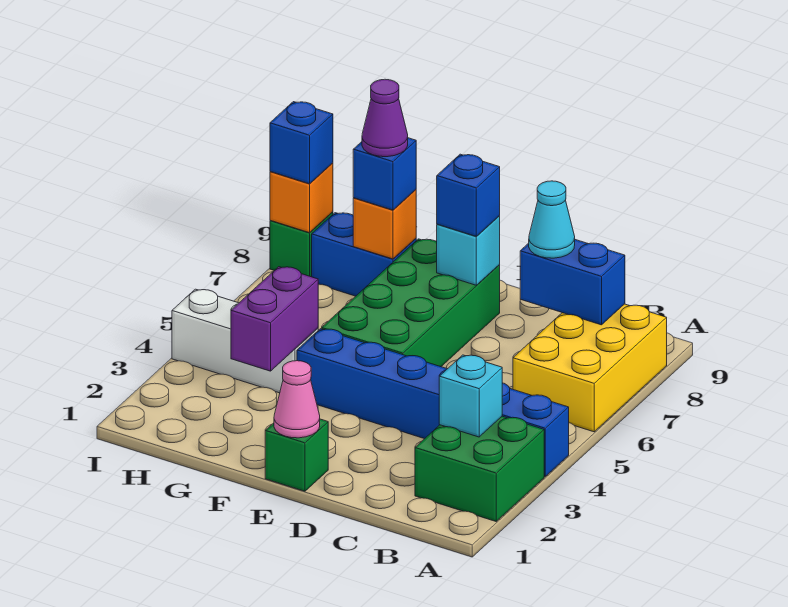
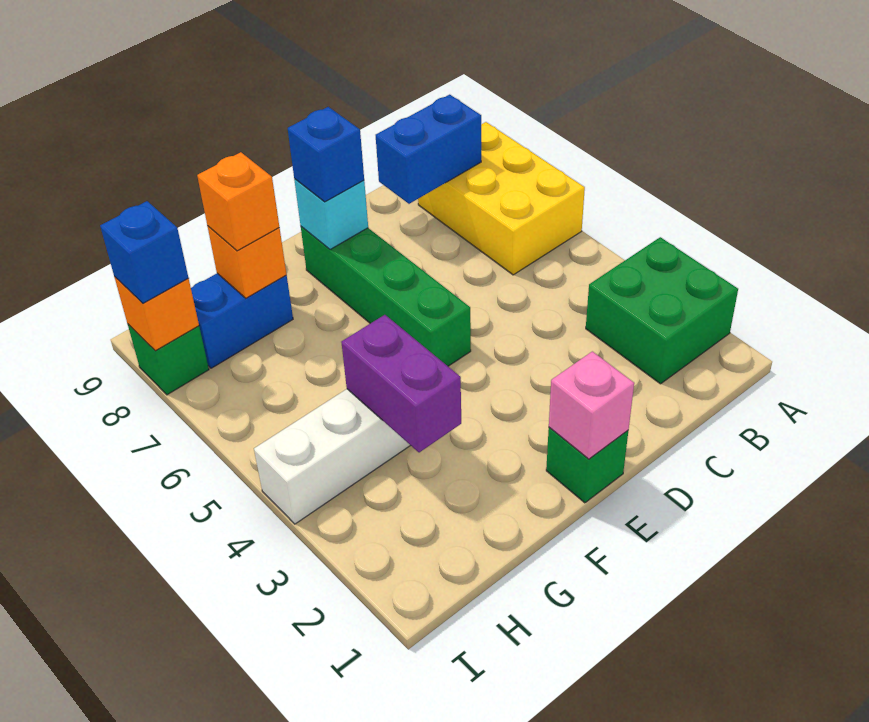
blue 1x6 brick [297,329,569,477] -> none
cyan 1x1 brick [439,355,502,437] -> none
cyan 1x1 cone [529,181,575,258] -> none
pink 1x1 cone [274,361,320,438] -> pink 1x1 brick [549,351,634,459]
green 2x4 brick [322,239,500,367] -> green 1x4 brick [301,227,471,366]
blue 1x1 brick [353,138,416,210] -> orange 1x1 brick [197,152,279,251]
purple 1x1 cone [362,79,408,157] -> none

